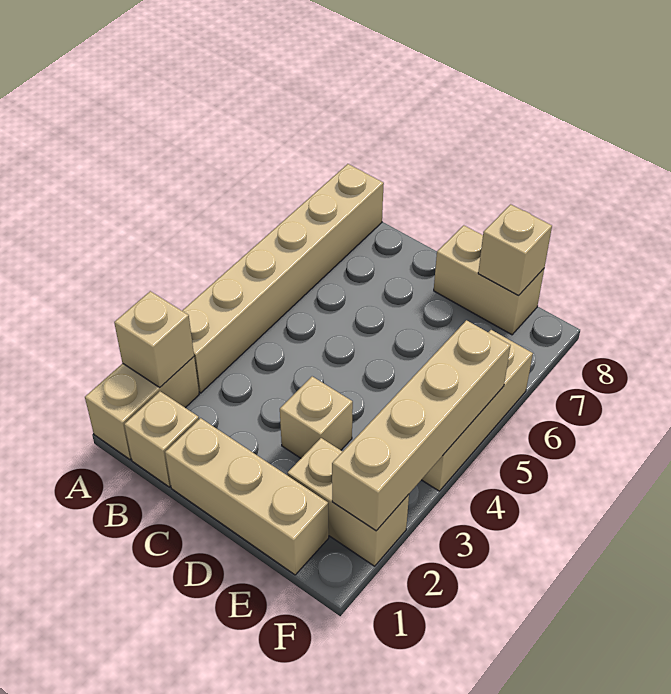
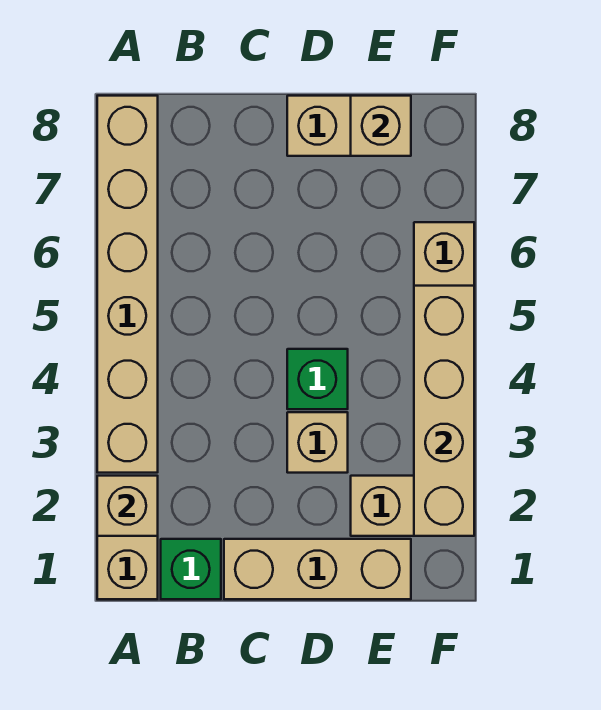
tan 1x1 brick [124,391,199,487] -> green 1x1 brick [161,539,221,599]
none -> green 1x1 brick [287,349,348,409]

